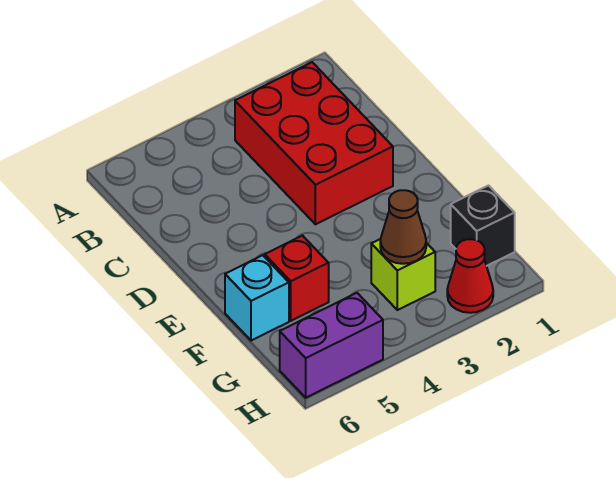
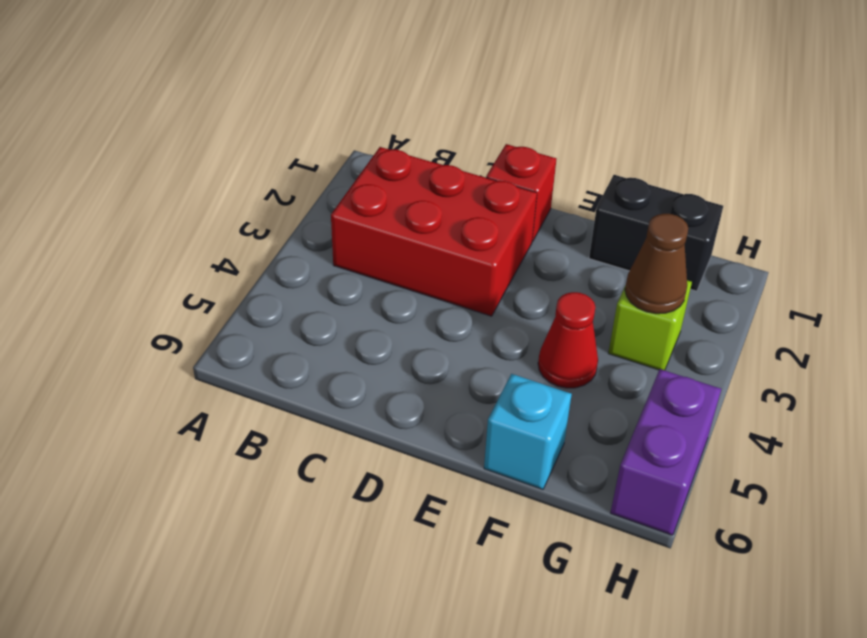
red 1x1 brick [265,236,329,321] -> red 1x1 brick moved to [486,144,556,242]
black 1x1 brick [451,186,515,266] -> black 1x2 brick [589,175,723,291]
red 1x1 cone [447,239,493,313] -> red 1x1 cone moved to [538,292,598,388]

